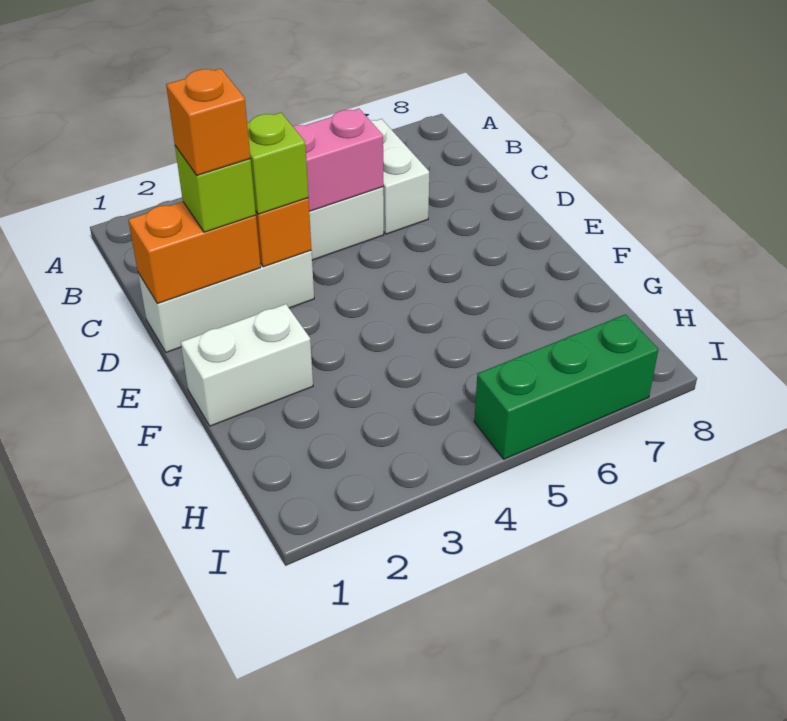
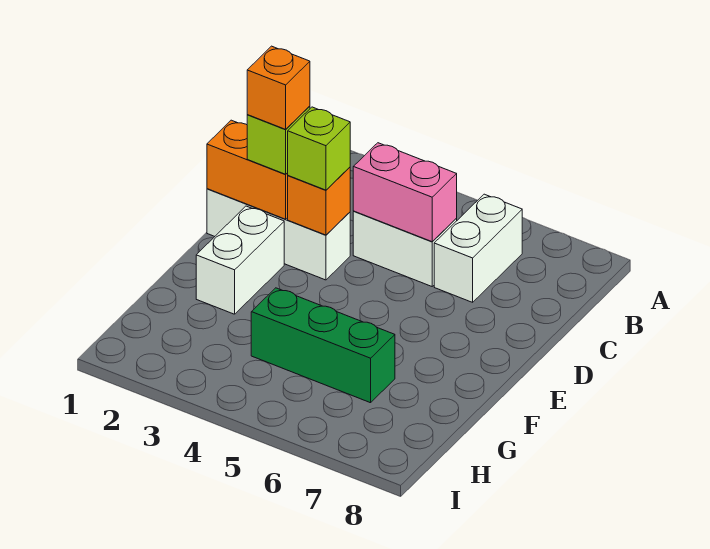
white 1x2 brick [181,304,313,426] -> white 1x2 brick turned to [196,206,284,314]
green 1x3 brick [474,314,659,459] -> green 1x3 brick moved to [251,288,395,403]

